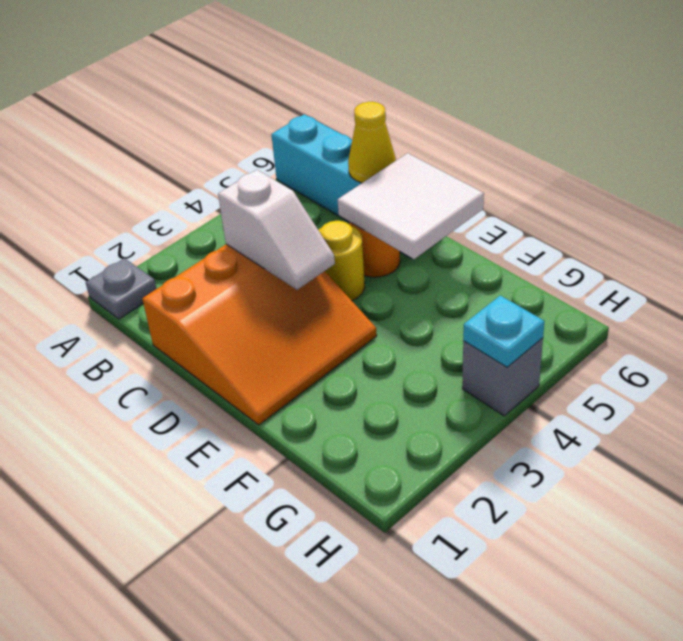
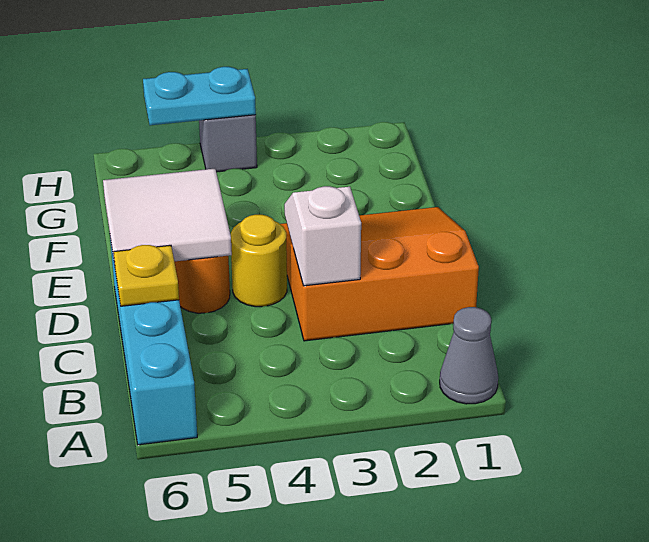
grey 1x1 plate [86,258,157,319] -> grey 1x1 cone [440,307,498,404]
yellow 1x1 cone [348,102,396,183] -> yellow 1x1 plate [114,245,179,306]
cyan 1x1 plate [463,295,544,367] -> cyan 1x2 plate [143,67,256,125]

